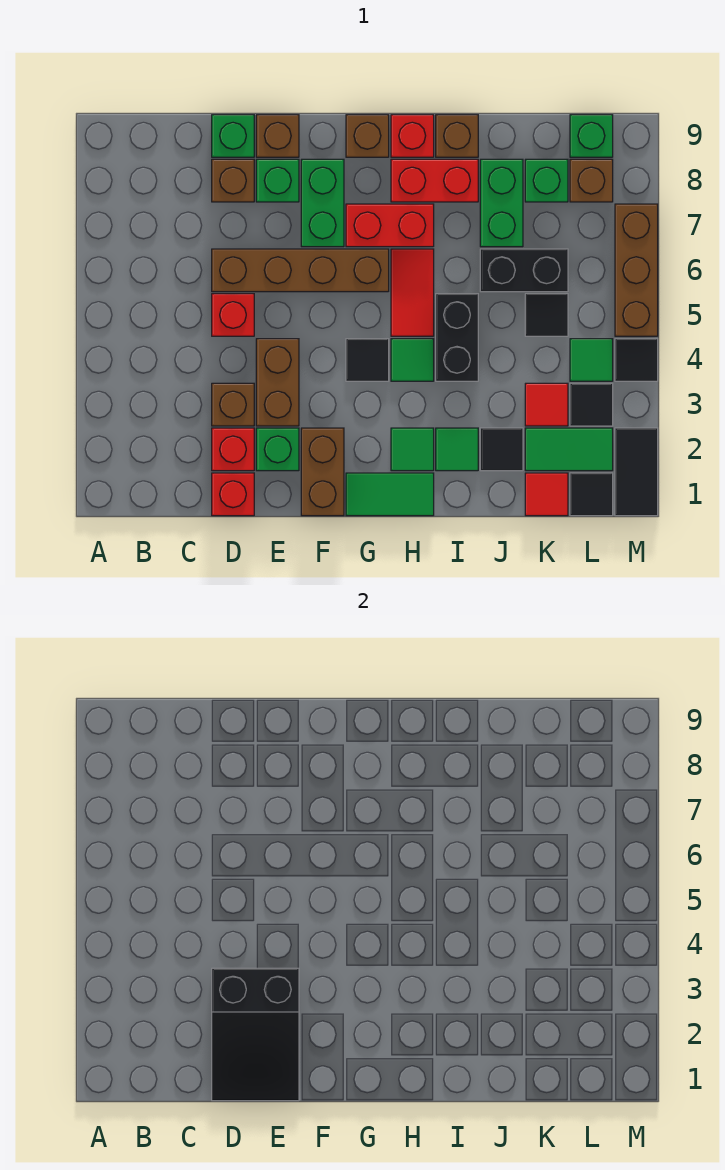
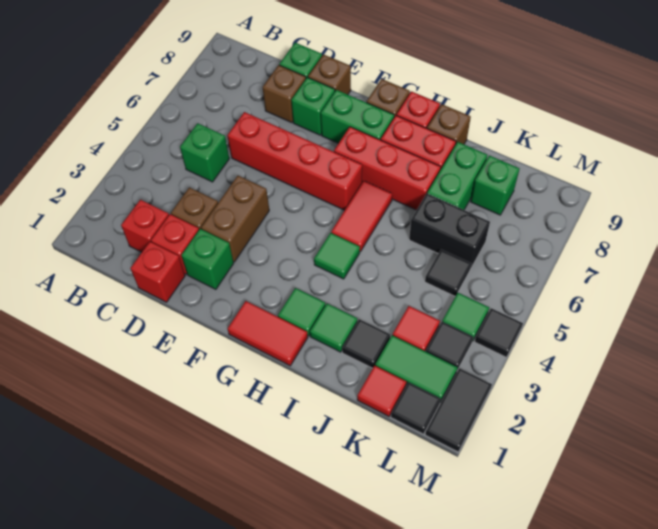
black 2x3 slope [212,968,299,1101] -> none
red 1x1 brick [212,294,254,336] -> red 1x1 brick moved to [121,200,169,252]
brown 1x4 brick [212,249,389,292] -> red 1x4 brick [227,112,362,210]
brown 1x2 brick [301,428,344,516] -> none
green 1x2 brick [301,159,344,247] -> green 1x2 brick turned to [321,90,394,143]
green 1x2 tile [346,473,434,516] -> red 1x2 tile [228,301,308,366]
black 1x1 tile [346,339,389,381] -> none
red 1x2 brick [346,204,434,247] -> red 1x3 brick [334,127,441,210]
black 1x2 brick [436,294,478,381] -> none
brown 1x1 brick [570,159,613,202] -> none
green 1x1 brick [570,115,613,157] -> green 1x1 brick moved to [180,123,229,182]
brown 1x3 brick [615,204,658,336] -> none

